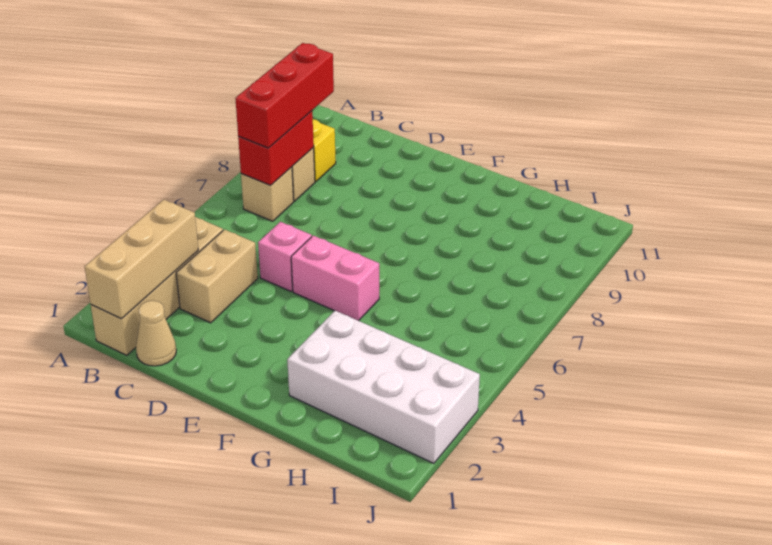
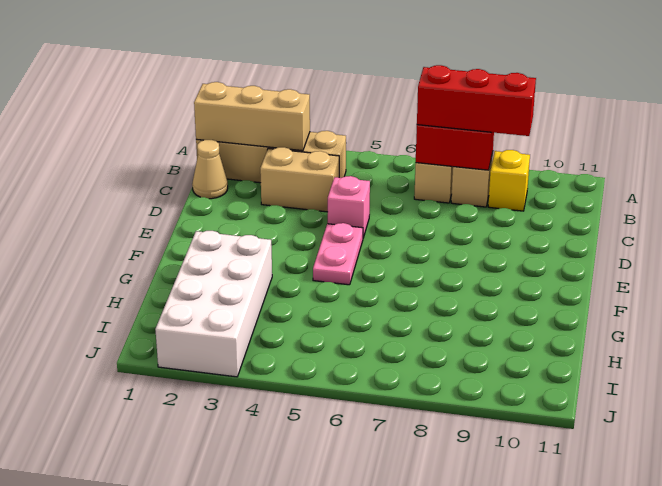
pink 1x2 brick [291,236,379,321] -> pink 1x2 plate [313,223,363,285]

